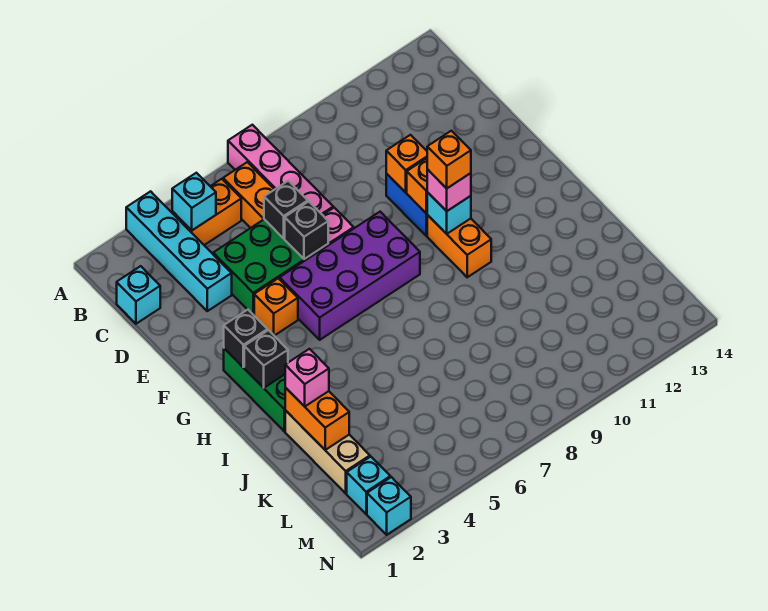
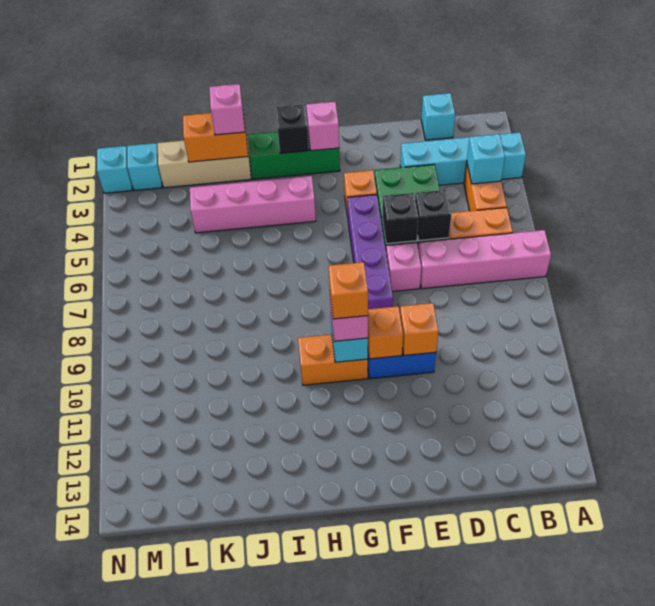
purple 2x4 brick [280,212,420,340] -> purple 1x4 brick [347,195,393,309]
black 1x1 brick [224,310,268,367] -> pink 1x1 brick [306,102,339,151]
none -> pink 1x4 brick [190,176,316,233]

